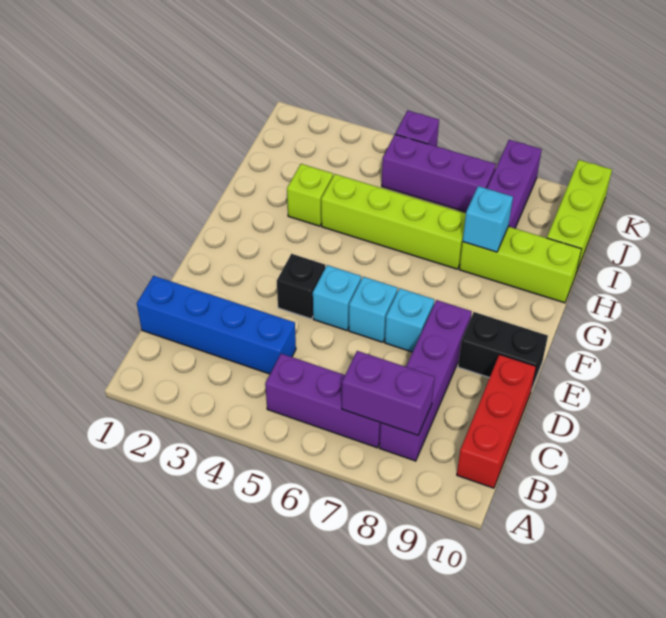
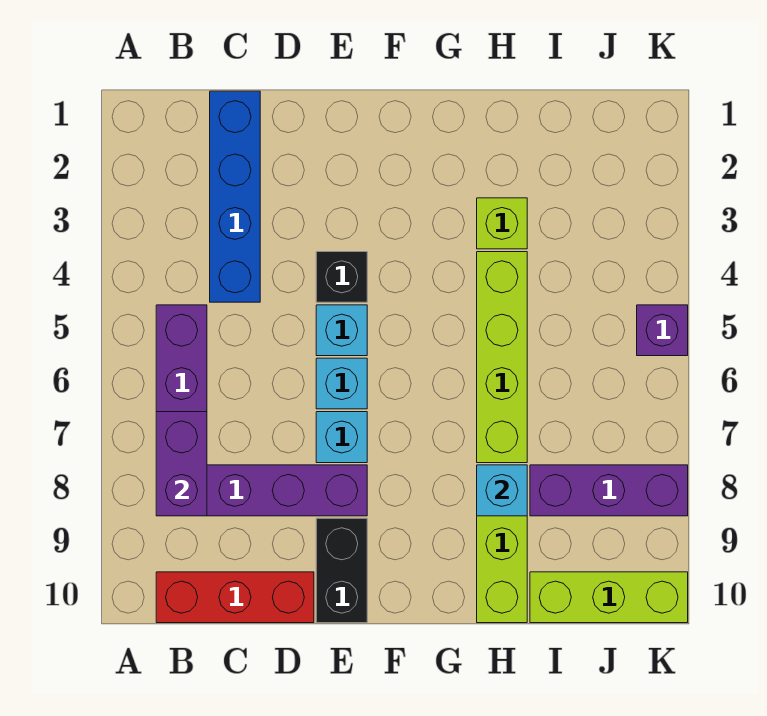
purple 1x3 brick [382,134,496,212] -> none

